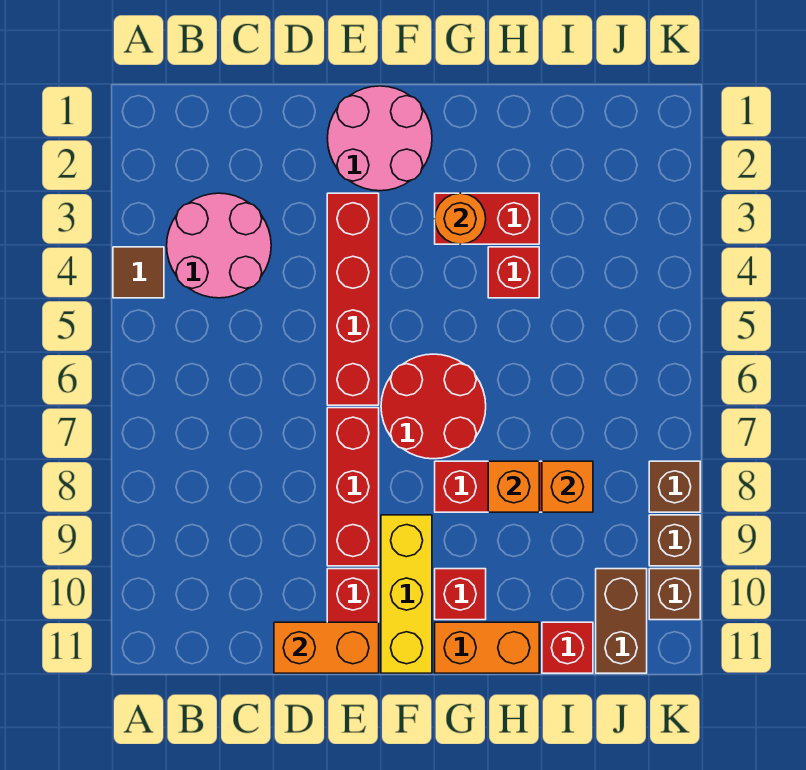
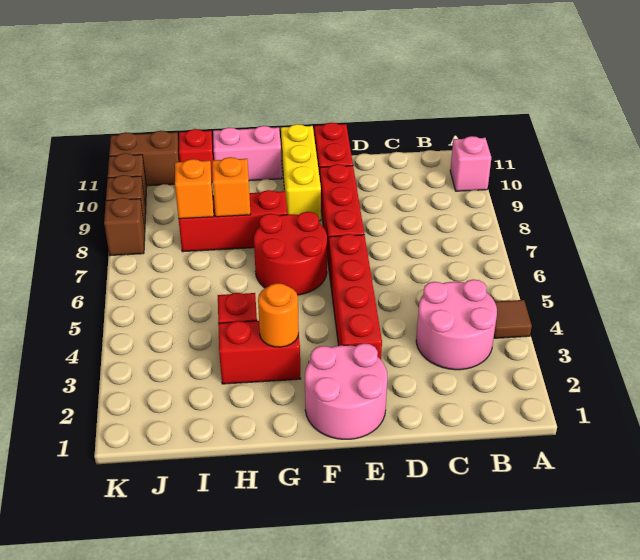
none -> pink 1x1 brick [450,136,491,191]
orange 1x2 brick [274,622,379,673] -> none
red 1x1 brick [435,569,486,620] -> none
orange 1x2 brick [435,622,539,673] -> pink 1x2 brick [213,126,282,181]
brown 1x2 brick [596,569,647,673] -> brown 1x2 brick turned to [109,131,180,186]

